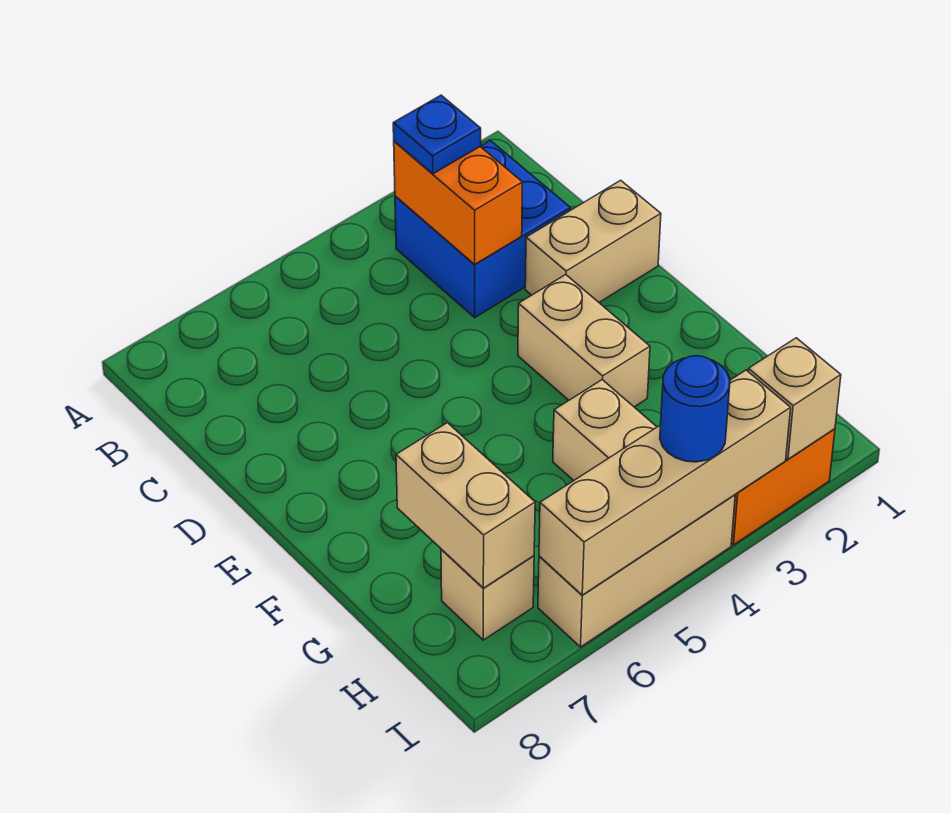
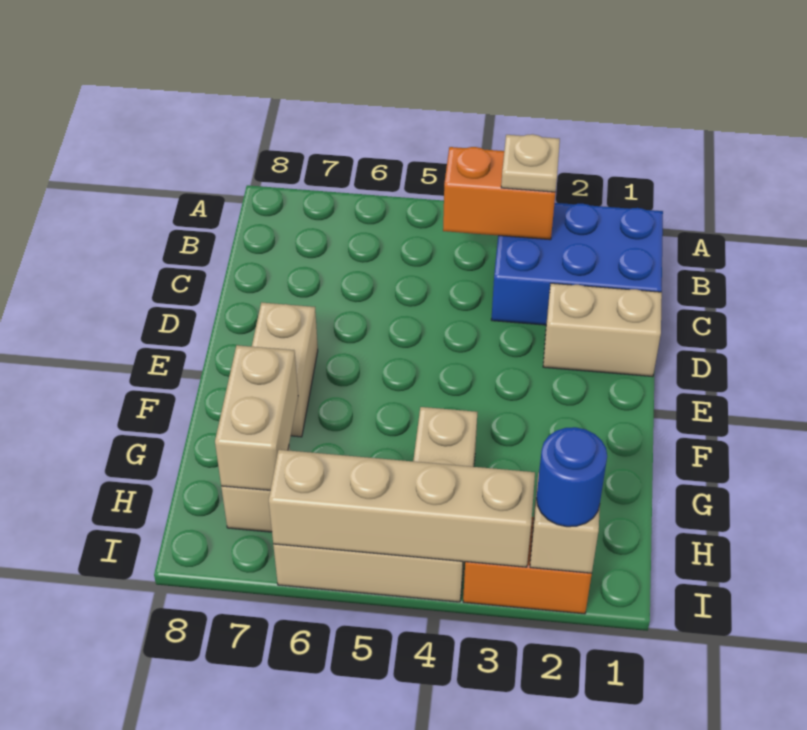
blue 2x2 brick [395,141,571,317] -> blue 2x3 brick [491,203,663,325]
orange 1x2 brick [394,141,522,265] -> orange 1x2 brick turned to [443,147,556,240]
blue 1x1 plate [393,95,481,174] -> tan 1x1 plate [501,134,560,192]
tan 1x2 brick [518,275,650,407] -> tan 1x2 brick moved to [252,302,318,437]
blue 1x1 round brick [660,356,730,462] -> blue 1x1 round brick moved to [537,427,607,527]

